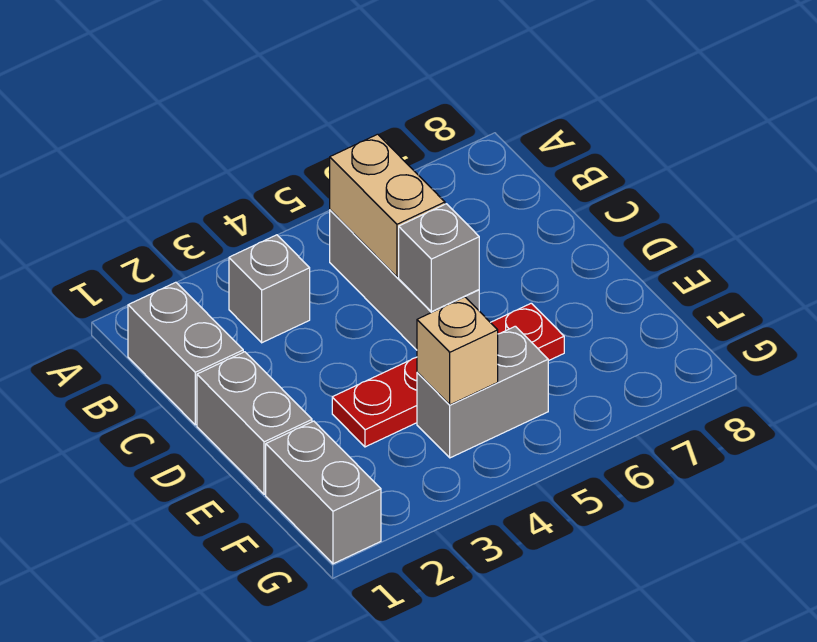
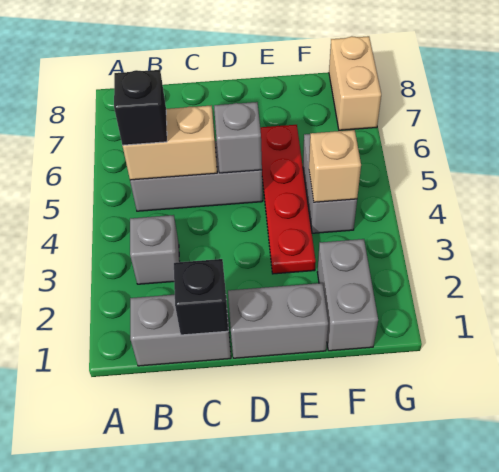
none -> black 1x1 brick [114,70,167,145]
none -> black 1x1 brick [174,259,228,335]
grey 1x2 brick [266,421,381,564] -> grey 1x2 brick turned to [317,239,378,351]
none -> tan 1x2 brick [329,36,381,130]

